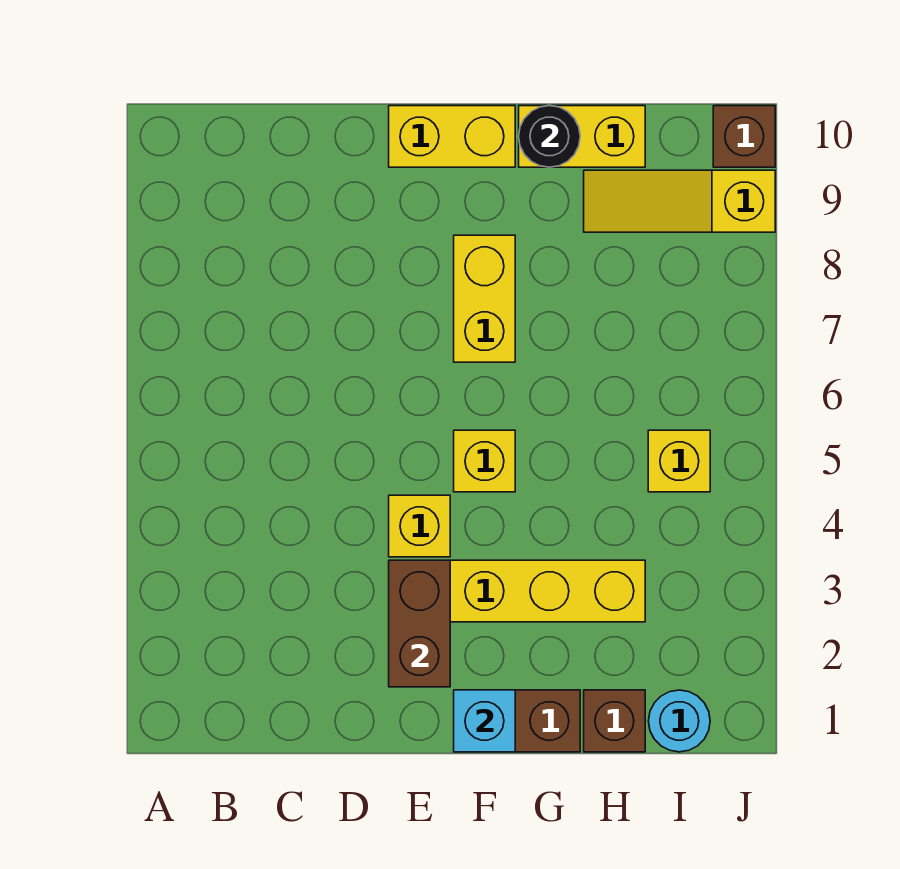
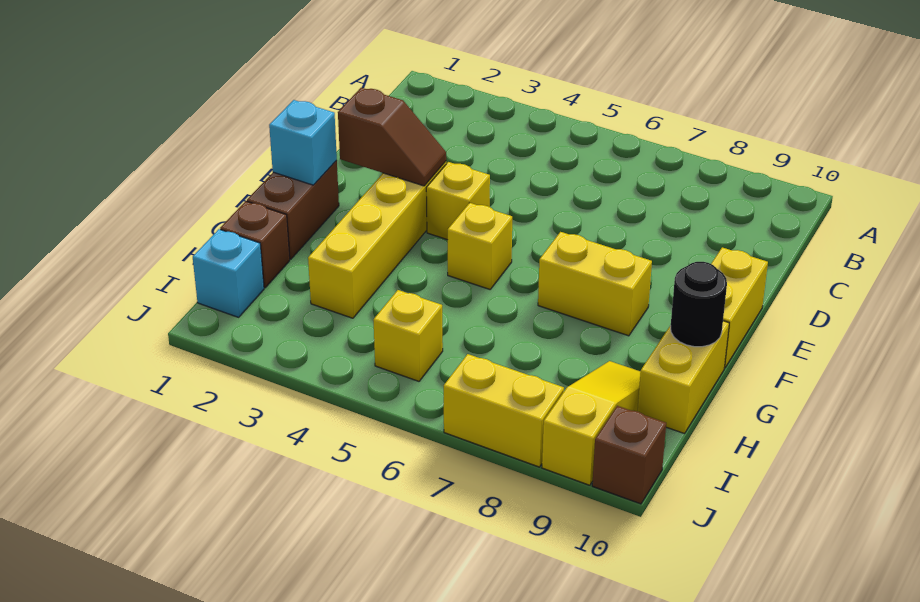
brown 1x2 brick [389,560,450,687] -> brown 1x2 slope [338,88,446,186]
cyan 1x1 round brick [649,690,710,752] -> cyan 1x1 brick [193,229,264,317]
none -> yellow 1x2 brick [444,354,564,467]

